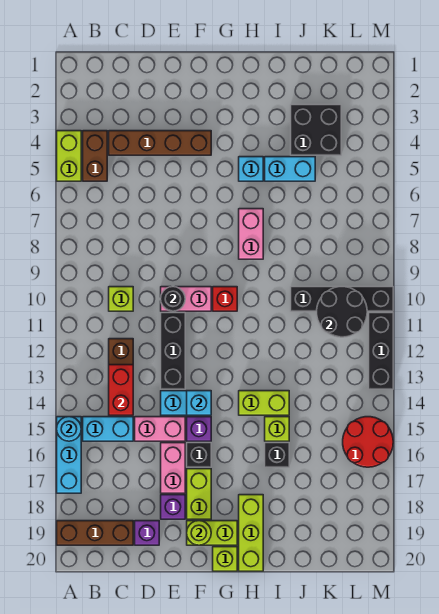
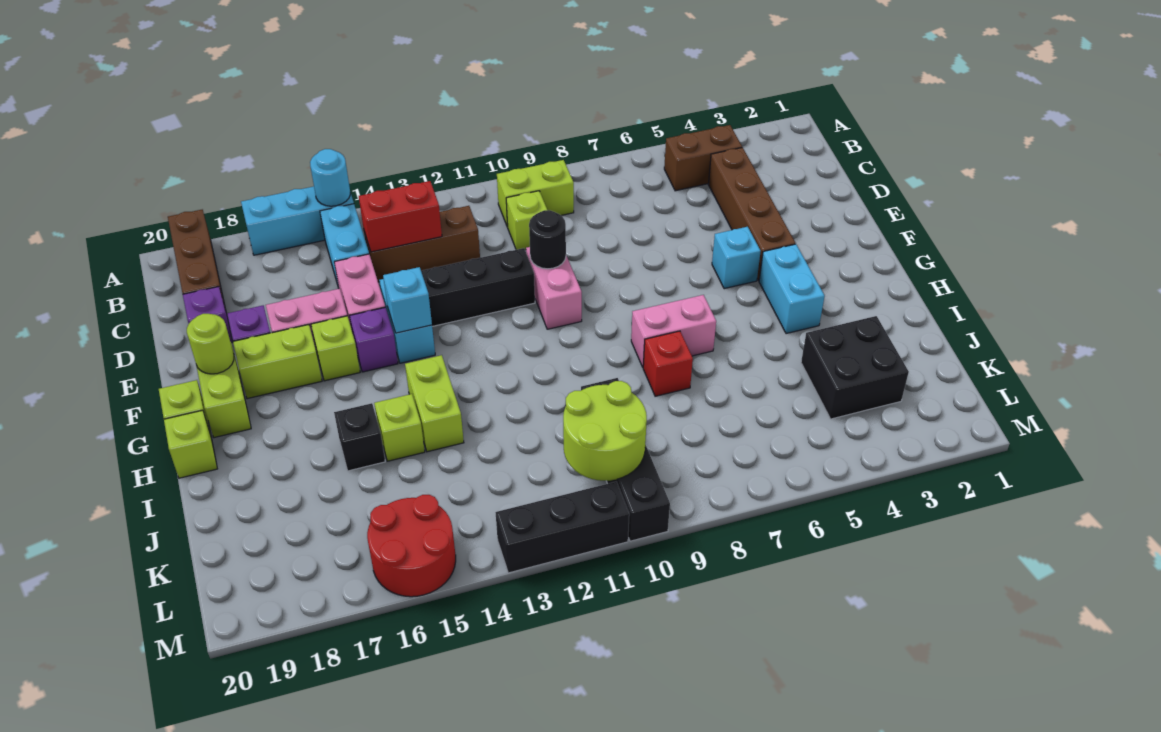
lime 1x2 brick [57,131,81,181] -> lime 1x2 brick moved to [497,160,574,227]
black 1x1 brick [187,443,211,467] -> lime 1x1 brick [311,316,360,381]
red 1x1 brick [213,287,237,311] -> red 1x1 brick moved to [643,331,693,396]
cyan 1x1 brick [239,157,263,181] -> cyan 1x1 brick moved to [712,227,761,289]
lime 1x3 brick [239,495,263,571] -> lime 1x1 brick [164,410,217,478]
cyan 1x2 brick [265,157,315,181] -> cyan 1x2 brick moved to [759,244,825,334]
black 2x2 round brick [317,287,367,337] -> lime 2x2 round brick [563,381,647,481]

